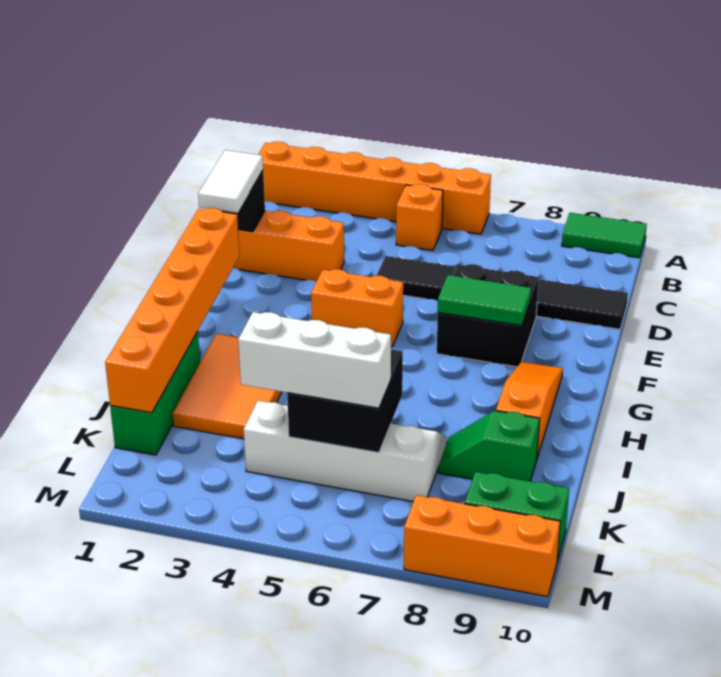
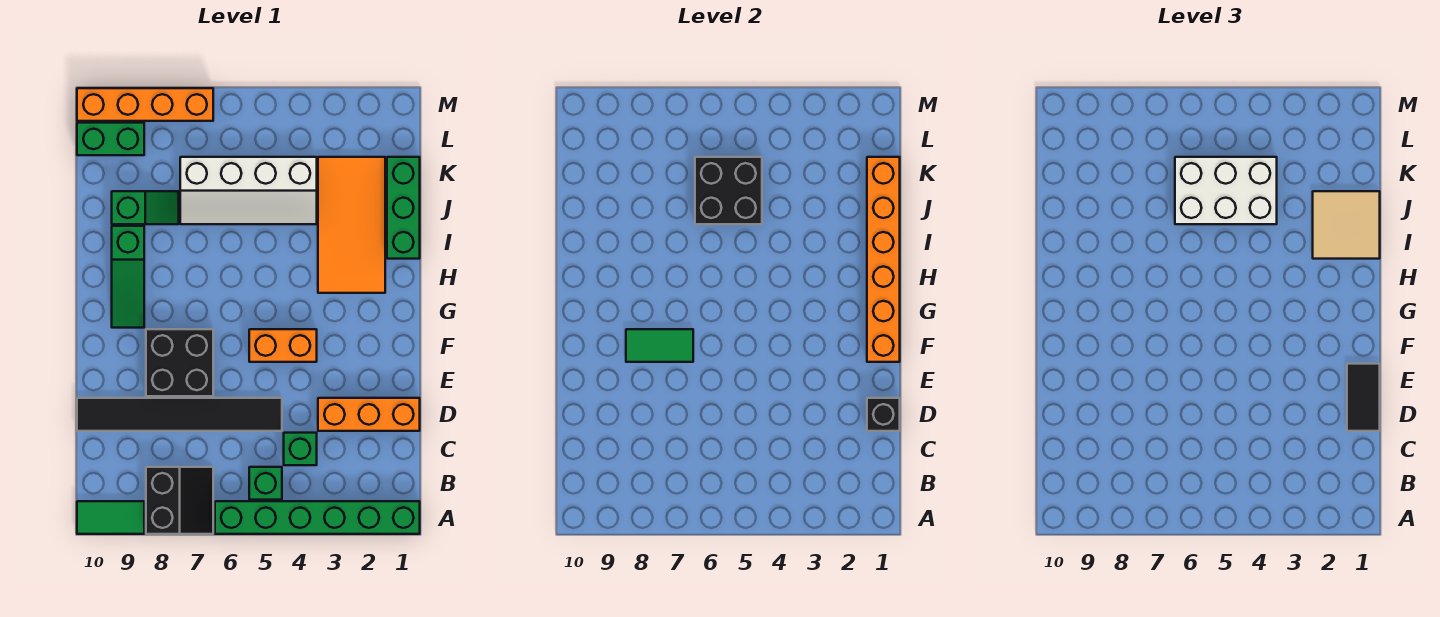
orange 1x6 brick [258,142,491,234] -> green 1x6 brick [215,501,420,534]
none -> black 2x2 slope [146,467,213,534]
orange 1x1 brick [396,184,443,251] -> green 1x1 brick [249,467,282,500]
none -> green 1x1 brick [284,433,317,465]
white 1x2 tile [198,150,263,213] -> black 1x2 tile [1347,364,1380,431]
orange 1x3 slope [496,362,563,458] -> green 1x3 slope [112,226,144,328]
orange 2x3 tile [173,334,282,439] -> orange 2x4 tile [318,157,385,293]
none -> tan 2x2 tile [1313,191,1380,259]
white 1x3 brick [238,312,391,408] -> white 2x3 brick [1175,157,1277,224]
orange 1x3 brick [404,495,560,597] -> orange 1x4 brick [77,88,213,121]

